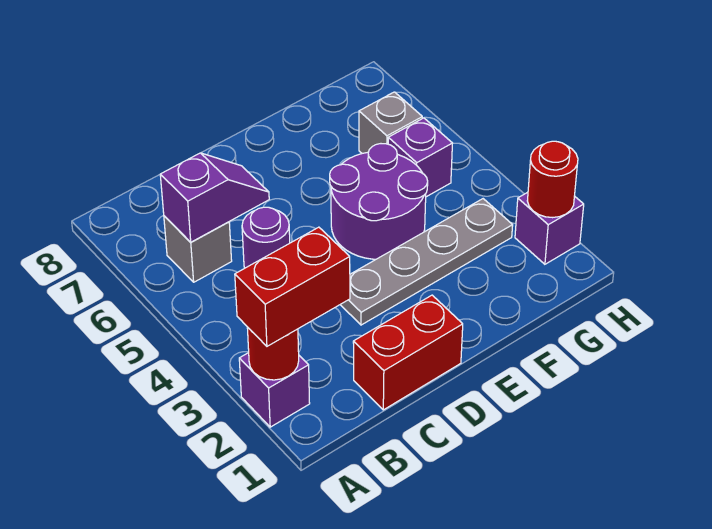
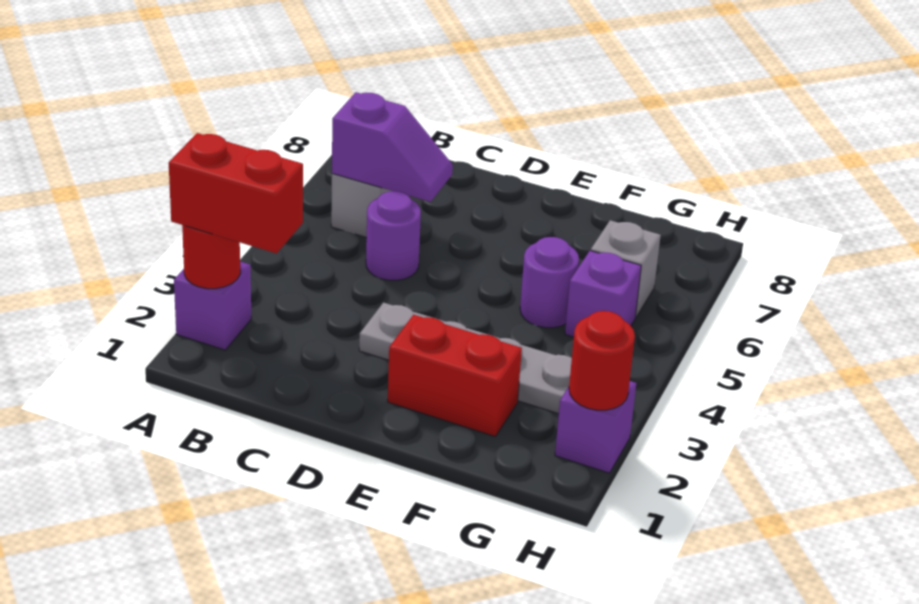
red 1x2 brick [353,295,463,410] -> red 1x2 brick moved to [388,315,522,437]
purple 2x2 round brick [330,144,428,259] -> purple 1x1 round brick [520,237,579,328]

